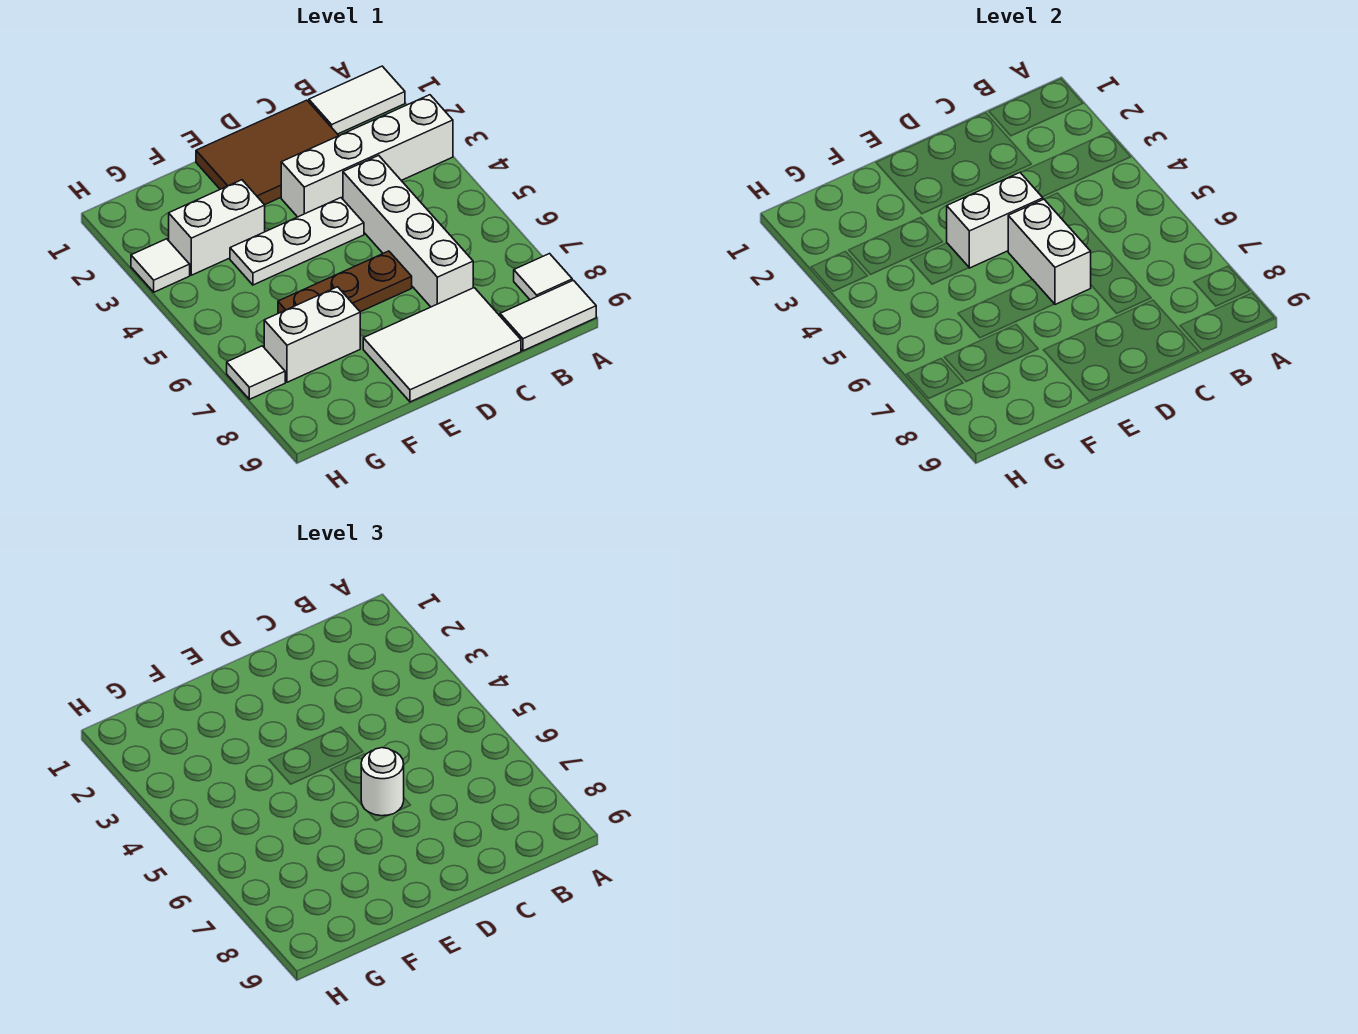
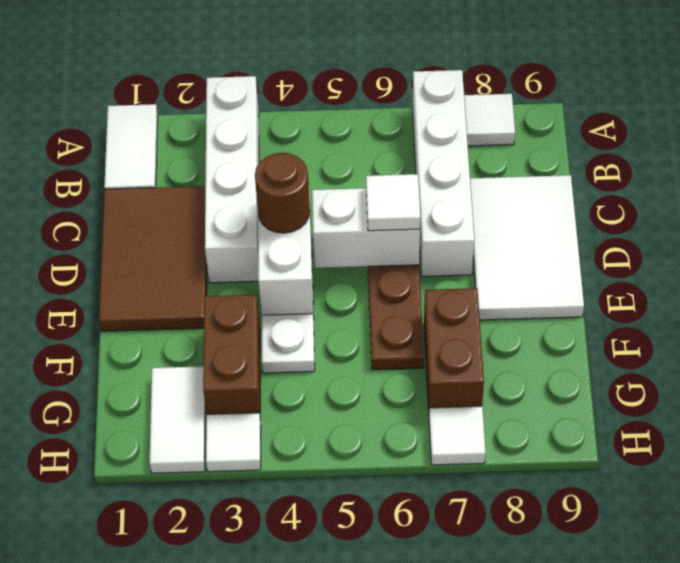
white 1x2 tile [500,280,596,351] -> white 1x2 tile moved to [150,366,205,473]
white 1x4 brick [343,155,473,307] -> white 1x4 brick turned to [412,70,474,276]
none -> brown 1x1 round brick [255,153,310,233]
white 1x1 round brick [361,748,404,816] -> white 1x1 tile [366,174,420,231]
white 1x2 brick [169,180,265,275] -> brown 1x2 brick [203,295,260,414]
white 1x2 brick [264,287,360,382] -> brown 1x2 brick [424,288,484,410]

